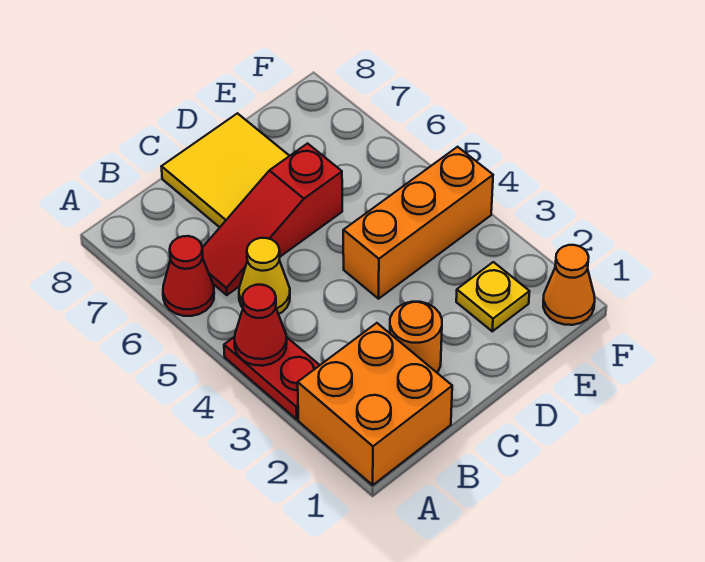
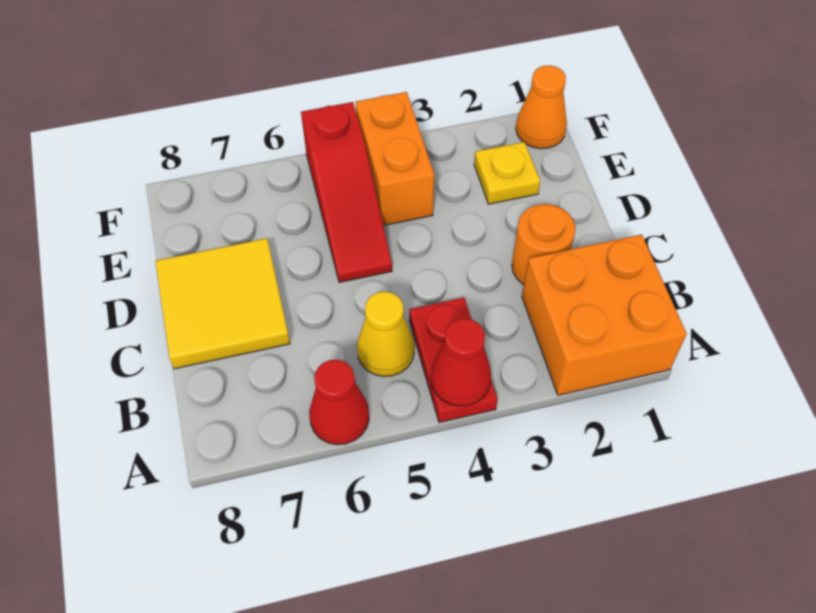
red 1x2 plate [224,337,320,419] -> red 1x2 plate turned to [409,298,498,423]
red 1x3 slope [202,144,342,295] -> red 1x3 slope moved to [301,102,392,282]
orange 1x3 brick [343,147,493,299] -> orange 1x2 brick [356,92,434,226]

